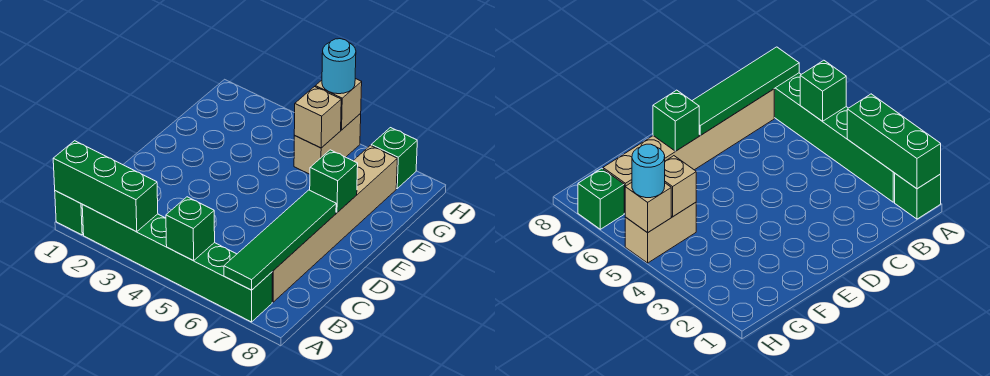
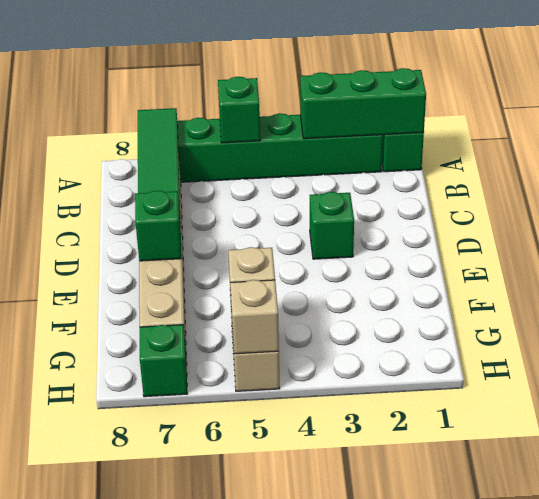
none -> green 1x1 brick [310,192,354,259]
cyan 1x1 round brick [322,39,356,94] -> none

